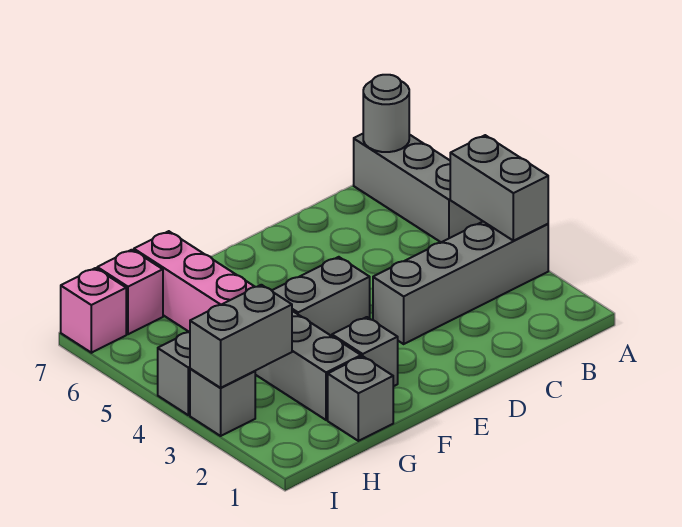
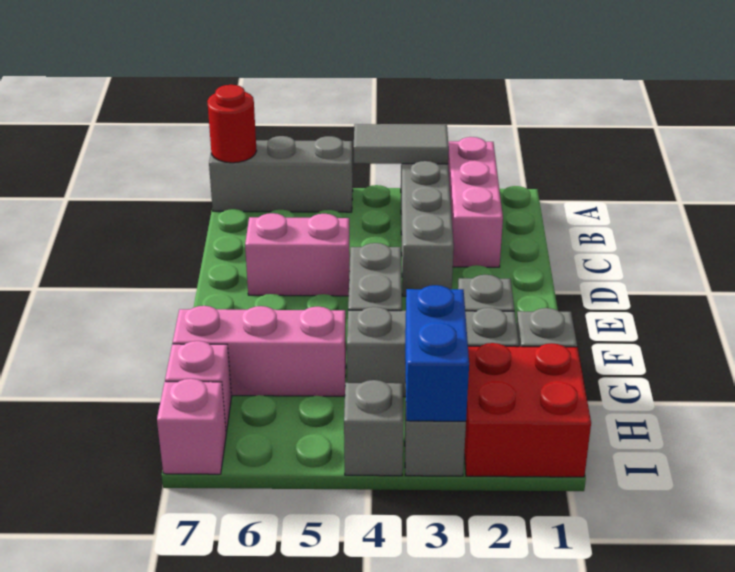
none -> pink 1x3 brick [448,137,503,267]
grey 1x2 brick [450,135,548,241] -> grey 1x2 tile [354,124,449,164]
grey 1x1 round brick [363,75,409,152] -> red 1x1 round brick [207,85,257,163]
none -> pink 1x2 brick [245,213,350,296]
none -> red 2x2 brick [464,343,591,477]
grey 1x2 brick [190,285,292,388] -> blue 1x2 brick [405,285,469,421]

